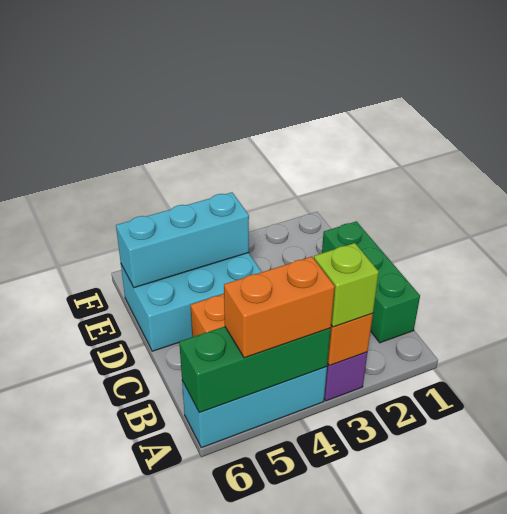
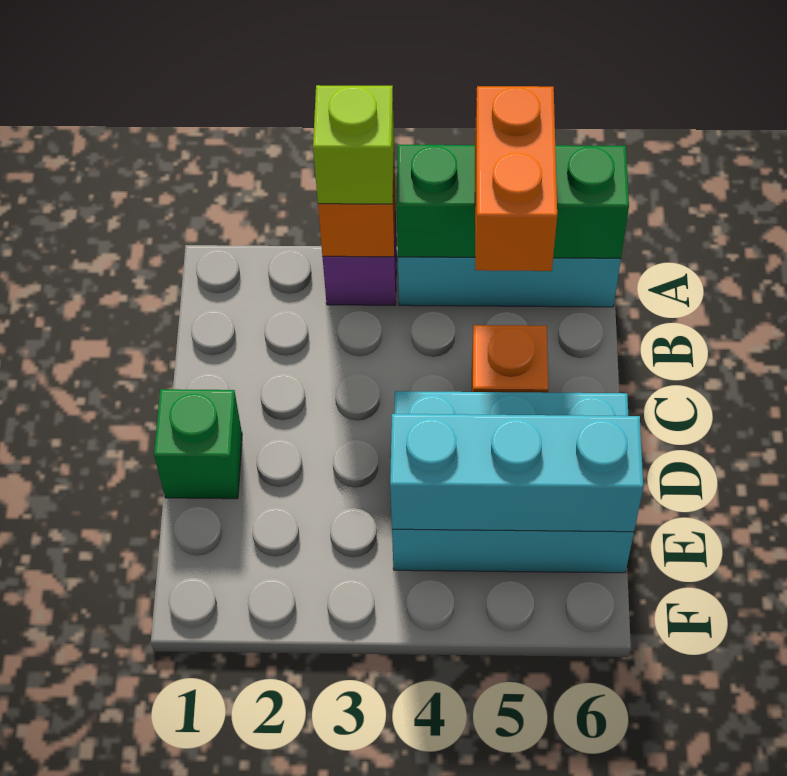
orange 1x2 brick [224,257,335,358] -> orange 1x2 brick turned to [475,86,557,271]
green 1x3 brick [322,221,420,343] -> green 1x1 brick [154,389,242,499]

